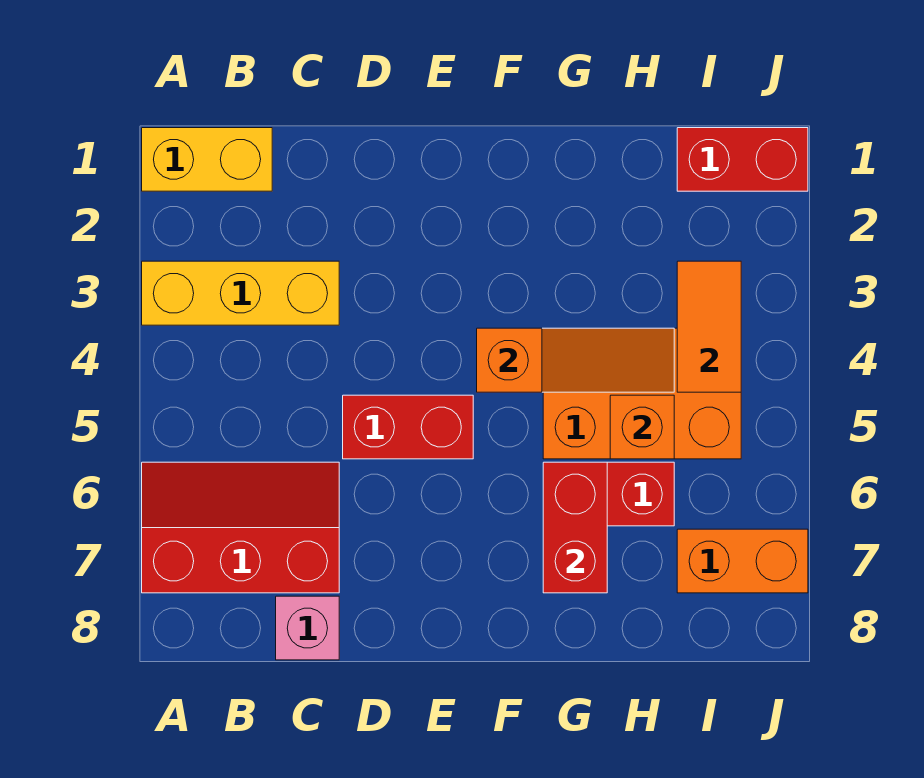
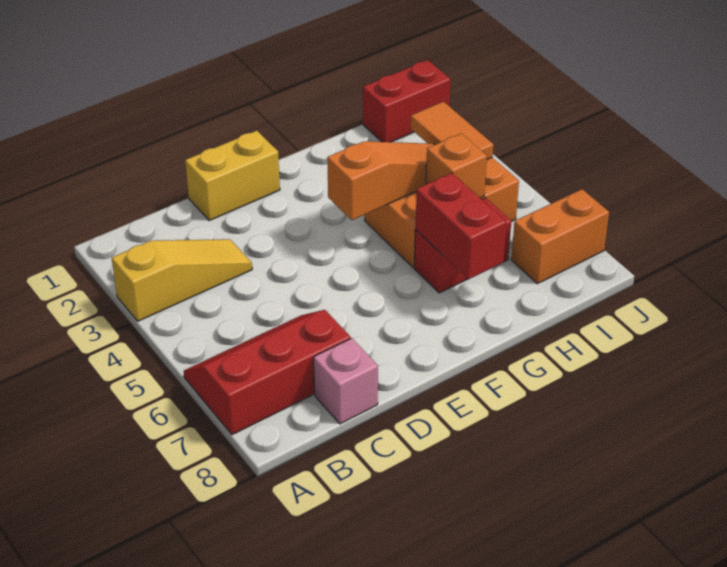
yellow 1x2 brick [142,128,272,191] -> yellow 1x2 brick moved to [185,131,280,220]
yellow 1x3 brick [142,261,339,325] -> yellow 1x3 slope [112,239,252,321]
red 1x2 brick [343,395,473,459] -> none

